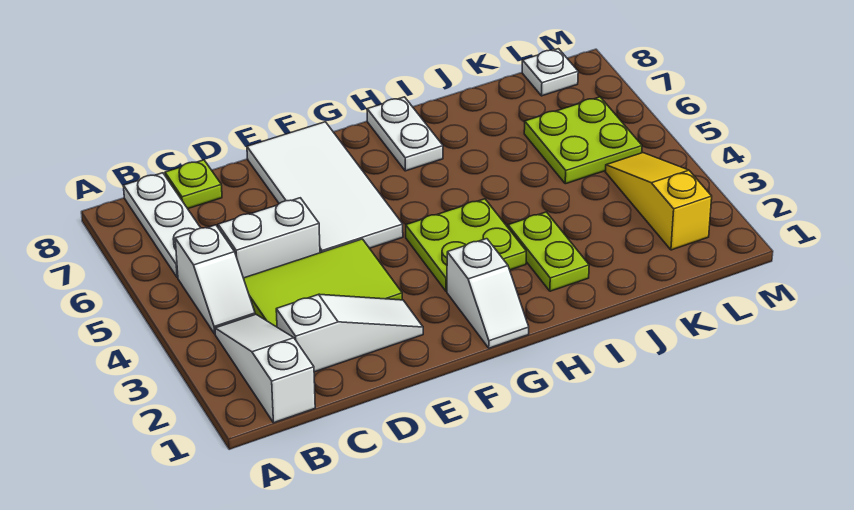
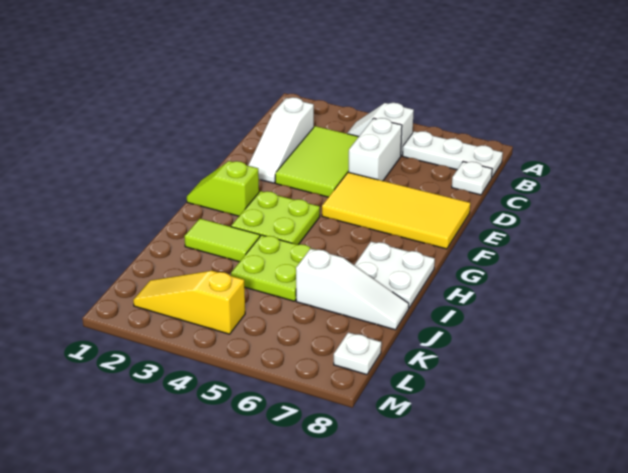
white 1x3 slope [215,314,315,423] -> white 1x3 slope moved to [296,249,409,330]
lime 1x1 plate [165,160,222,209] -> white 1x1 plate [452,162,492,195]
white 2x4 tile [247,122,403,253] -> yellow 2x4 tile [322,172,470,249]
white 1x2 slope [447,239,529,348] -> lime 1x2 slope [187,161,259,216]
white 1x2 plate [367,97,443,171] -> white 2x2 plate [355,242,435,308]
lime 1x2 plate [508,212,589,291] -> lime 1x2 tile [184,219,260,262]
lime 2x2 plate [524,97,642,184] -> lime 2x2 plate moved to [231,235,316,301]
yellow 1x3 slope [606,153,712,250] -> yellow 1x3 slope turned to [133,271,245,334]

